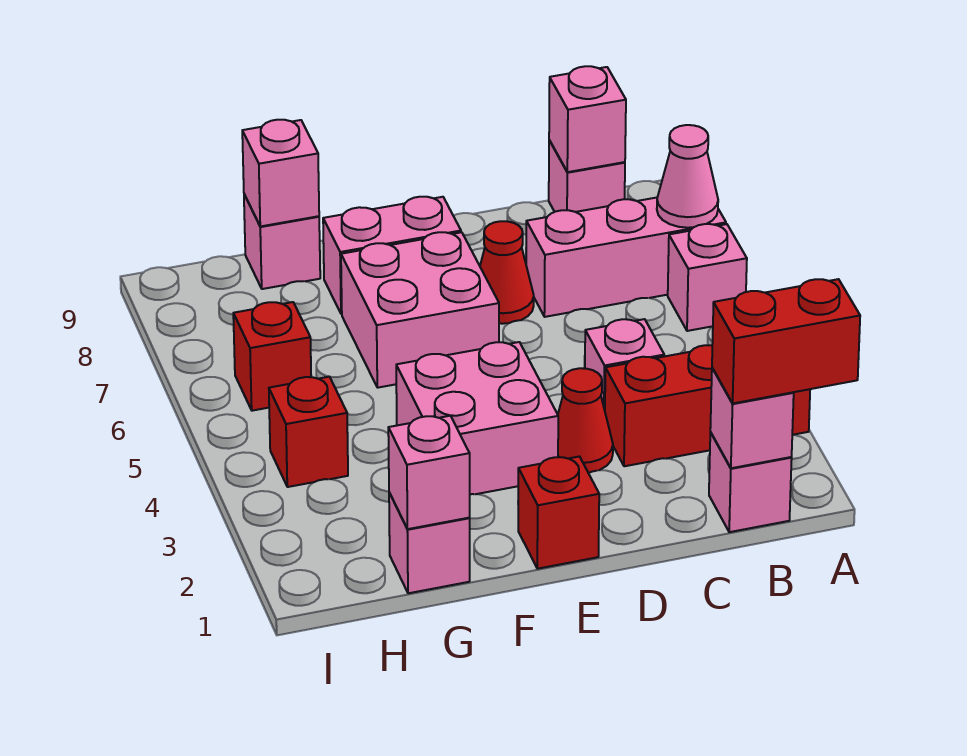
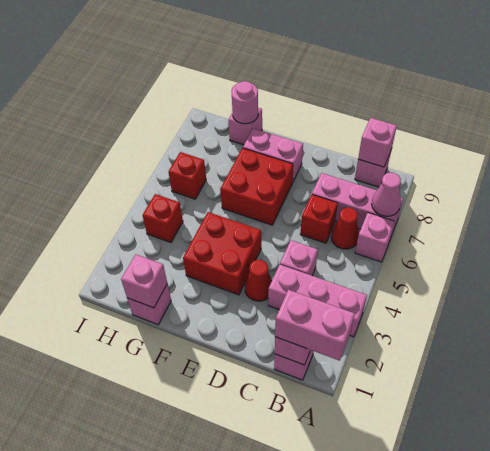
red 1x2 brick [712,279,860,403] -> pink 1x2 brick [275,290,355,361]
red 1x3 brick [605,345,810,466] -> pink 1x3 brick [268,265,367,337]
red 1x1 cone [480,221,534,324] -> red 1x1 cone moved to [331,208,359,249]
red 1x1 brick [518,457,599,569] -> red 1x1 brick moved to [300,195,338,243]
pink 2x2 brick [396,342,558,494] -> red 2x2 brick [183,212,261,295]
pink 2x2 brick [341,232,499,388] -> red 2x2 brick [220,148,293,225]
pink 1x1 brick [242,120,319,226] -> pink 1x1 round brick [231,81,258,124]

